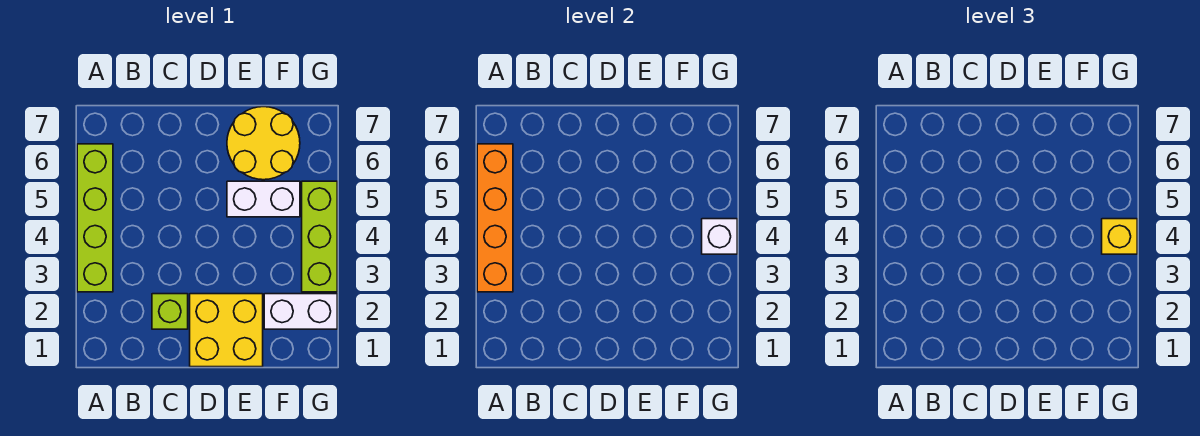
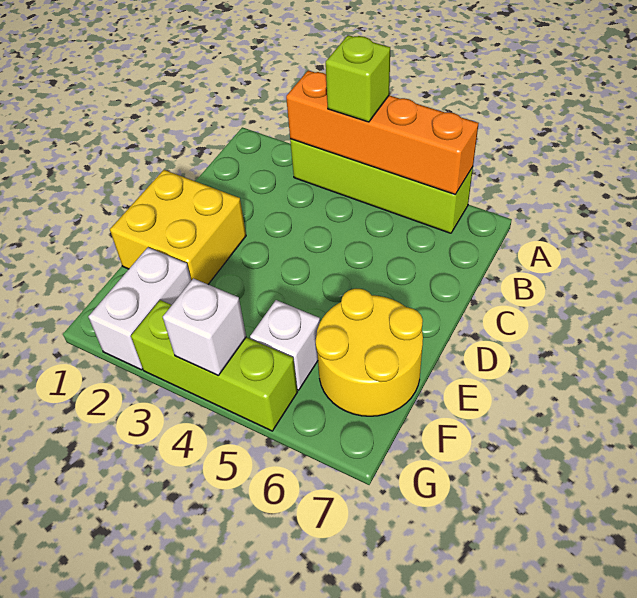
lime 1x1 brick [152,294,188,329] -> lime 1x1 brick moved to [326,35,390,122]
white 1x2 brick [227,181,300,217] -> white 1x1 brick [250,300,320,390]
yellow 1x1 brick [1102,219,1137,254] -> none

